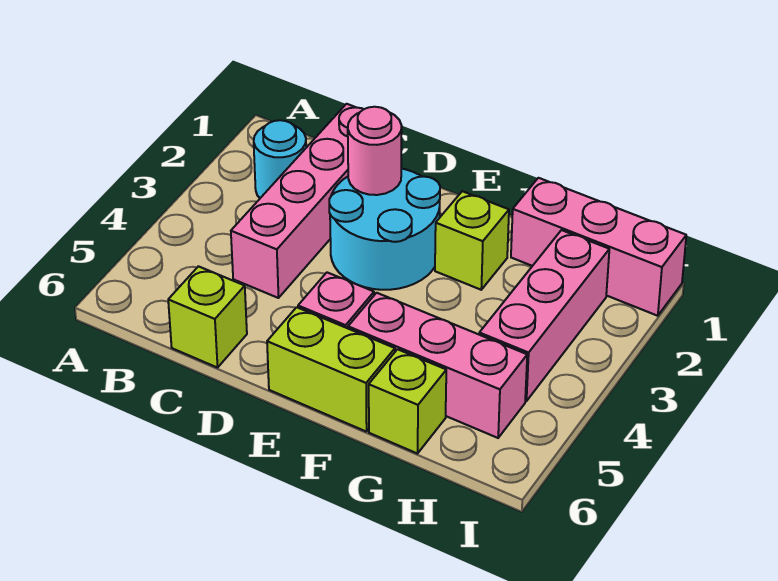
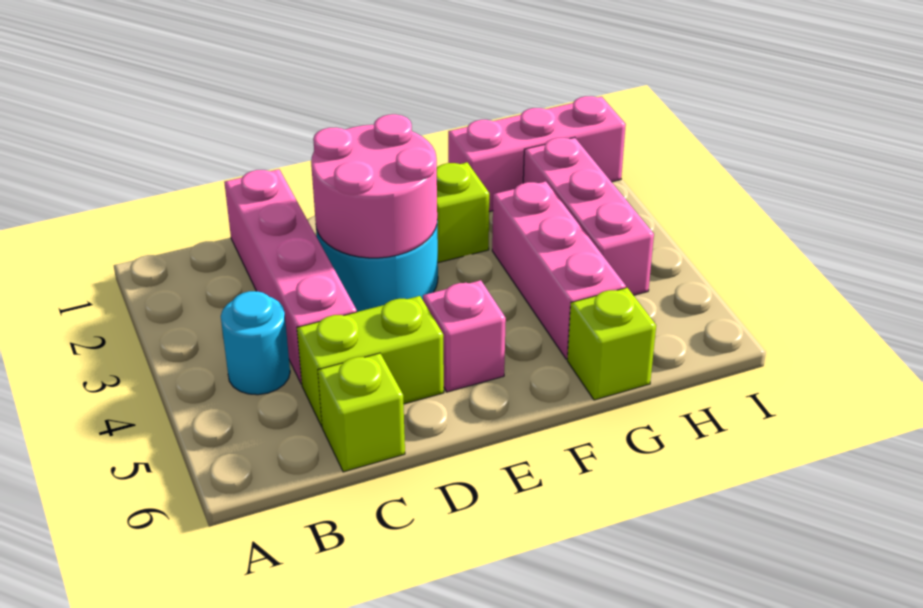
cyan 1x1 round brick [254,120,306,198] -> cyan 1x1 round brick moved to [221,291,290,395]
pink 1x1 round brick [348,107,402,195] -> pink 2x2 round brick [311,114,437,258]
lime 1x2 brick [267,307,395,432] -> lime 1x2 brick moved to [297,296,444,427]
pink 1x3 brick [348,293,527,438] -> pink 1x3 brick turned to [492,181,626,359]

